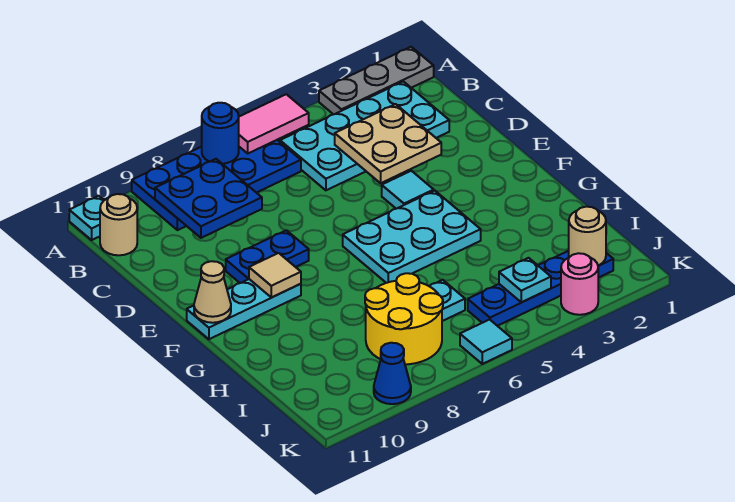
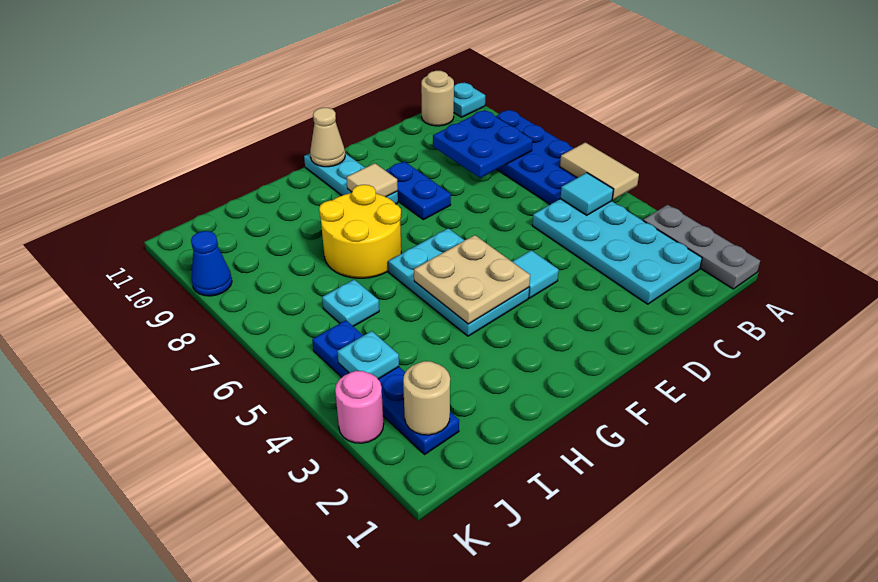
pink 1x2 tile [239,94,309,153] -> tan 1x2 tile [560,142,639,200]
blue 1x1 round brick [202,103,239,164] -> none
tan 2x2 plate [335,104,441,183] -> tan 2x2 plate moved to [414,235,530,324]
yellow 2x2 round brick [365,273,443,364] -> yellow 2x2 round brick moved to [319,185,401,278]
cyan 1x1 tile [460,320,512,364] -> cyan 1x1 tile moved to [560,173,613,215]

